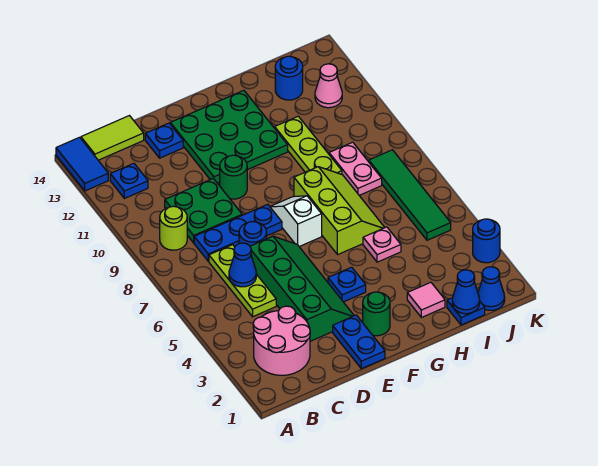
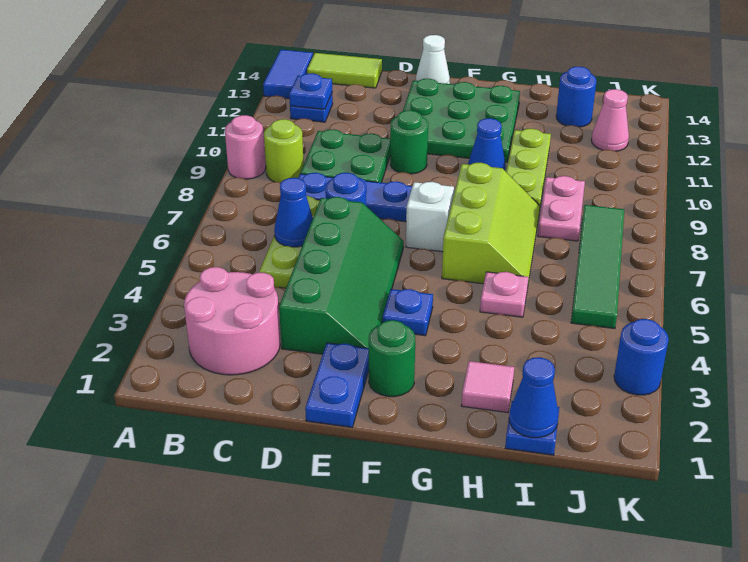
none -> pink 1x1 round brick [225,115,266,179]
blue 1x1 plate [145,123,183,158] -> blue 1x1 plate moved to [289,73,332,109]
none -> white 1x1 cone [416,35,450,84]
blue 1x1 cone [478,267,505,310] -> blue 1x1 cone moved to [468,118,506,170]

